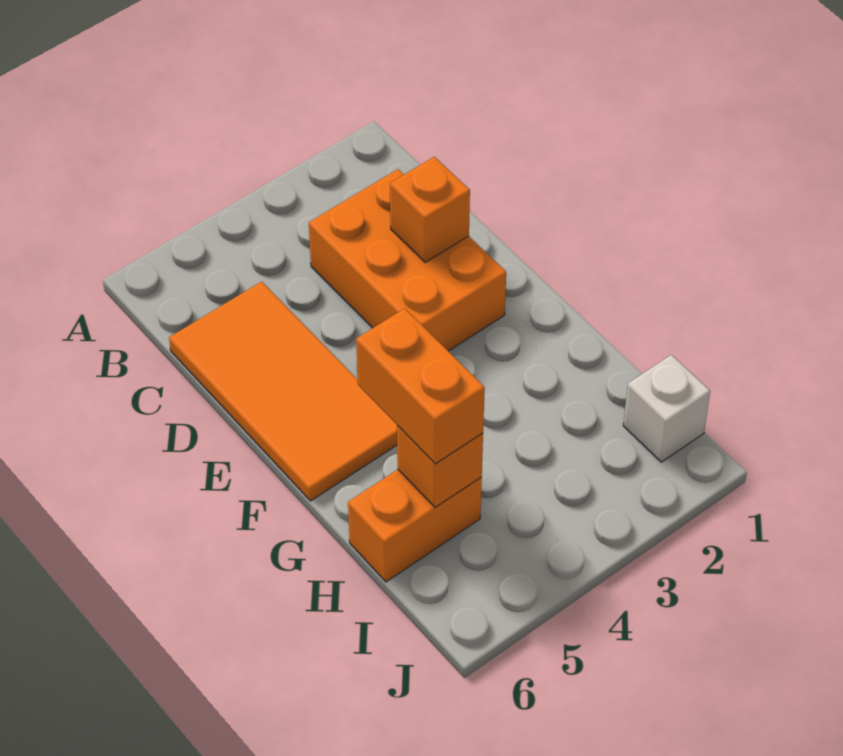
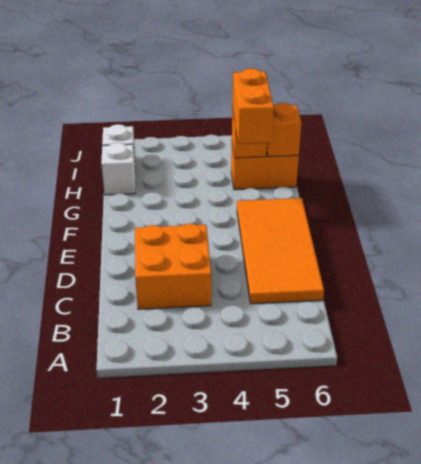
orange 2x3 brick [309,169,506,351] -> orange 2x2 brick [135,224,211,309]
orange 1x1 brick [390,157,470,262] -> orange 1x1 brick moved to [266,103,301,157]
none -> white 1x1 brick [101,142,135,195]

